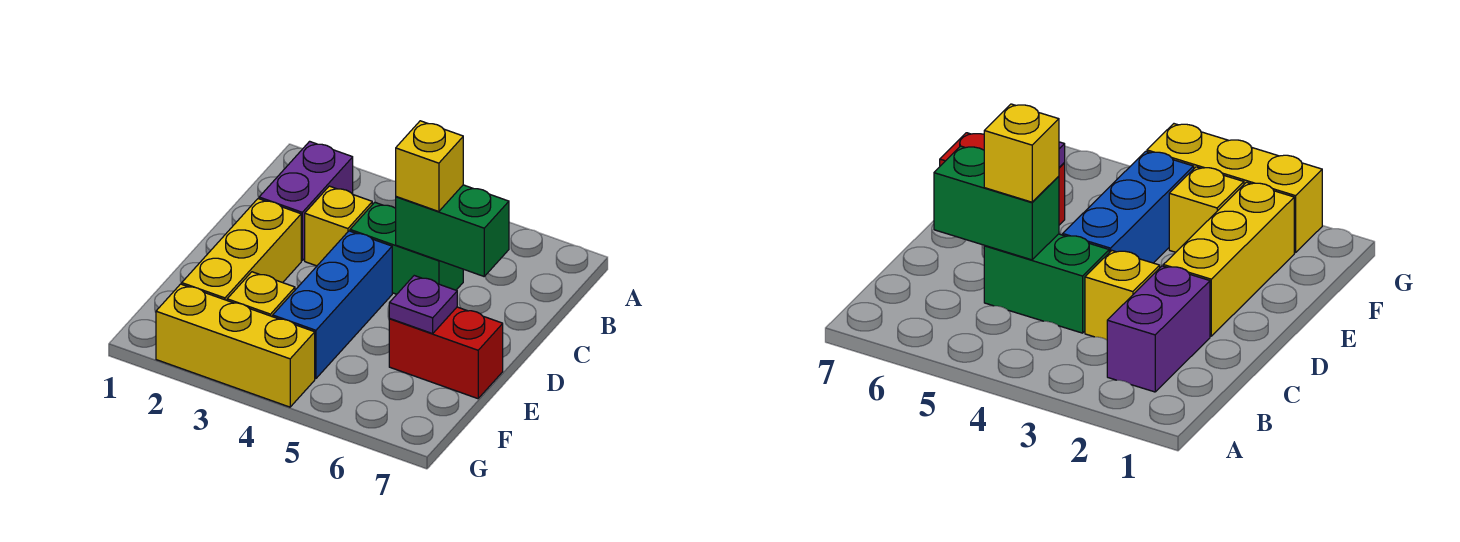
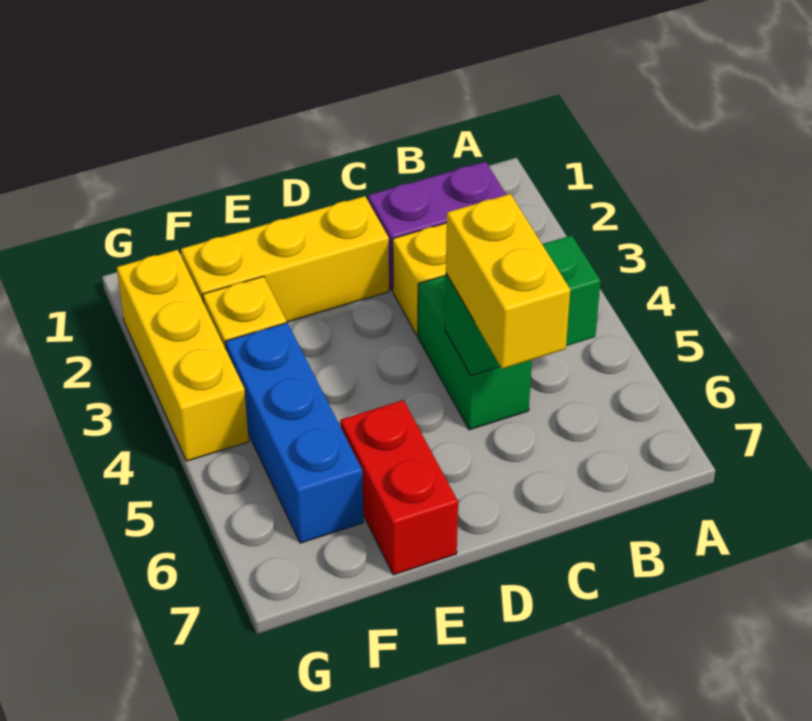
green 1x2 brick [396,185,509,276] -> green 1x2 brick turned to [445,235,601,376]
yellow 1x1 brick [396,121,463,212] -> yellow 1x2 brick [446,194,570,369]
blue 1x3 brick [273,231,392,379] -> blue 1x3 brick turned to [225,323,363,543]
purple 1x1 plate [389,276,457,334] -> none

